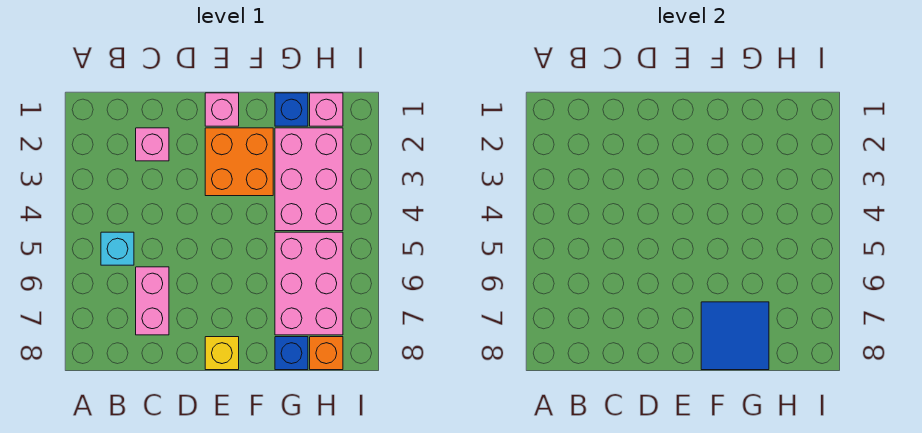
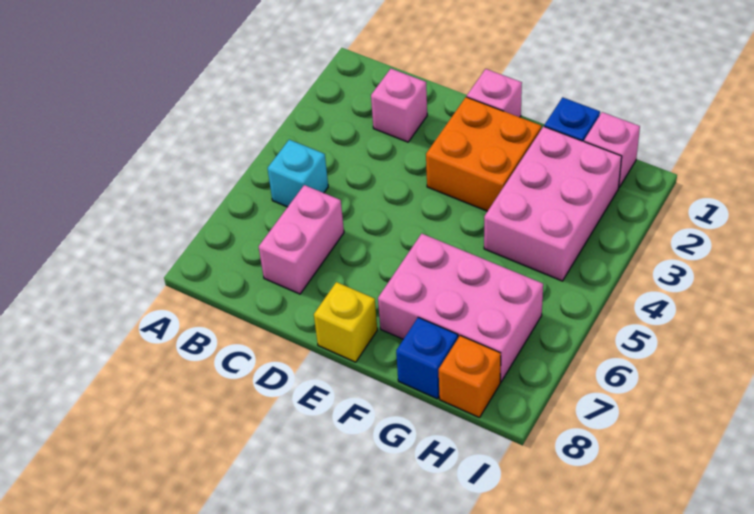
blue 2x2 tile [701,302,769,370] -> none
pink 2x3 brick [275,232,343,335] -> pink 2x3 brick turned to [378,234,543,382]

